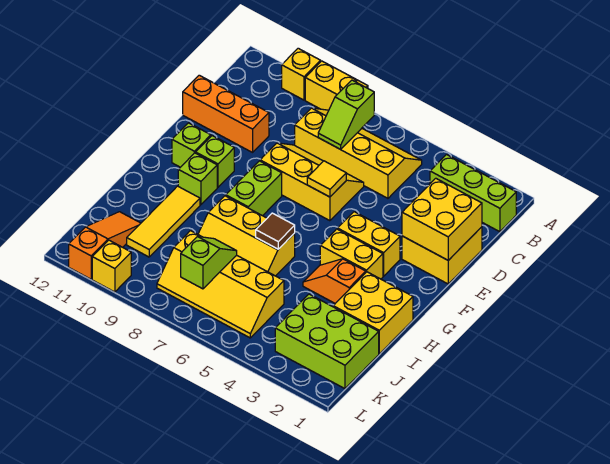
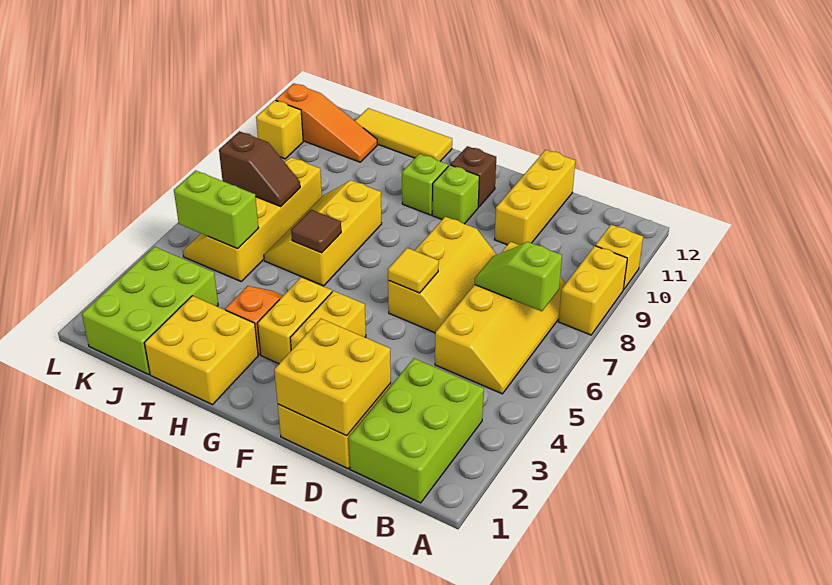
lime 1x3 brick [430,155,516,232] -> lime 2x3 brick [349,358,484,503]
orange 1x3 brick [183,75,269,152] -> yellow 1x3 brick [494,150,575,245]
lime 1x2 brick [226,161,282,216] -> lime 1x2 brick moved to [174,170,258,249]
lime 1x1 brick [172,123,211,167] -> brown 1x1 brick [451,146,496,207]
yellow 1x3 tile [127,186,200,257] -> yellow 1x3 tile moved to [355,108,452,161]
lime 1x2 slope [181,237,237,289] -> brown 1x2 slope [219,131,300,206]

